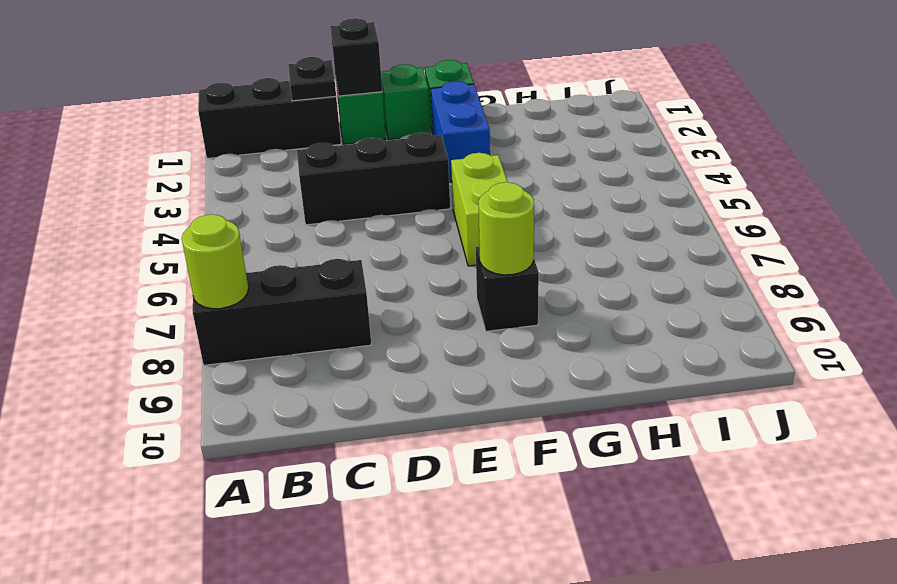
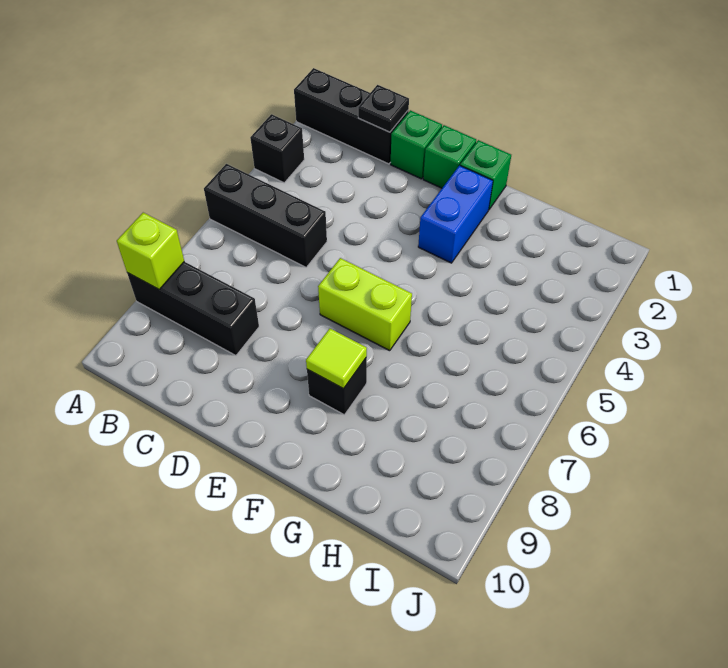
lime 1x1 round brick [182,214,249,309] -> lime 1x1 brick [117,213,184,290]
black 1x3 brick [297,132,450,225] -> black 1x3 brick moved to [204,164,327,267]
black 1x1 brick [330,18,382,96] -> black 1x1 brick moved to [250,114,304,183]
lime 1x2 brick [451,153,508,266] -> lime 1x2 brick turned to [318,258,412,351]
lime 1x1 round brick [479,182,534,275] -> lime 1x1 tile [306,329,367,389]

